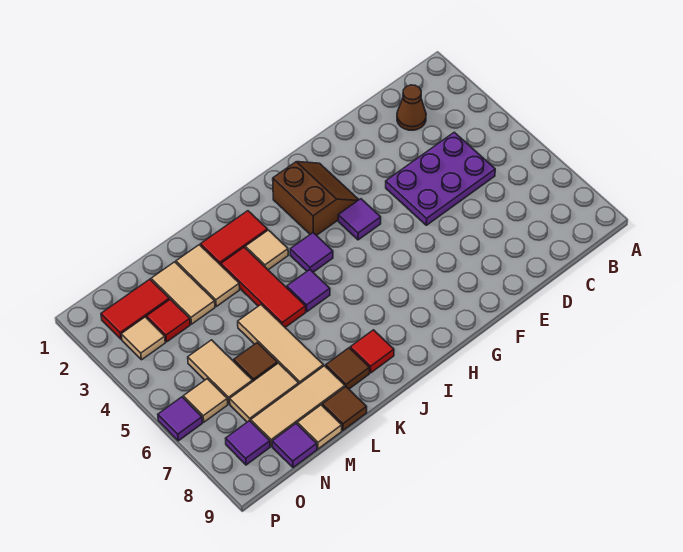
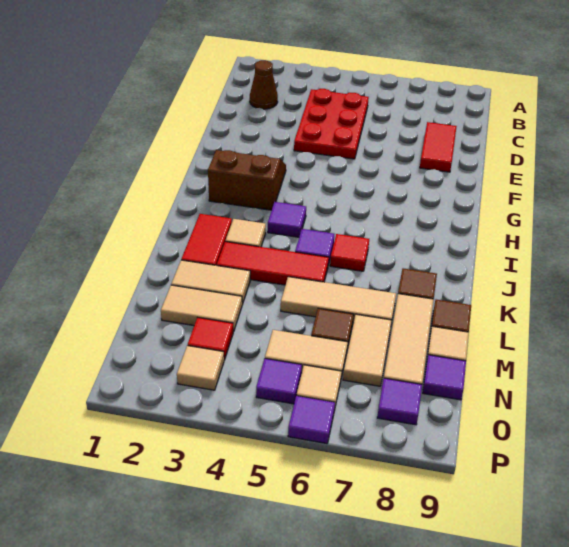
purple 2x3 plate [386,132,495,225] -> red 2x3 plate [294,89,369,159]
purple 1x1 tile [338,199,381,240] -> purple 1x1 tile moved to [256,359,302,404]
red 1x1 tile [350,330,394,373] -> red 1x1 tile moved to [330,234,369,271]
red 1x2 tile [101,279,169,339] -> red 1x2 tile moved to [420,122,457,172]

